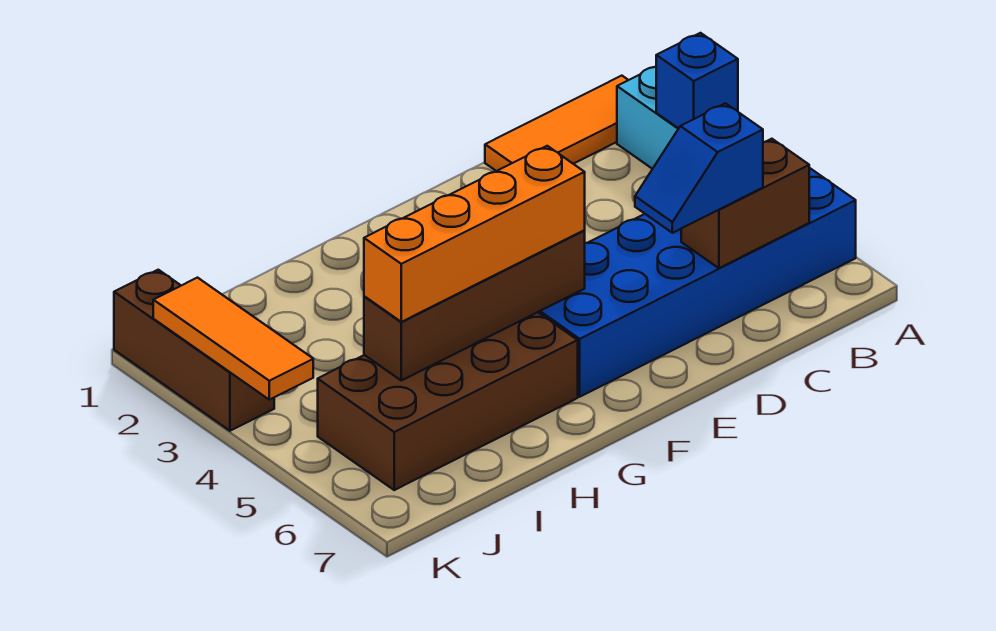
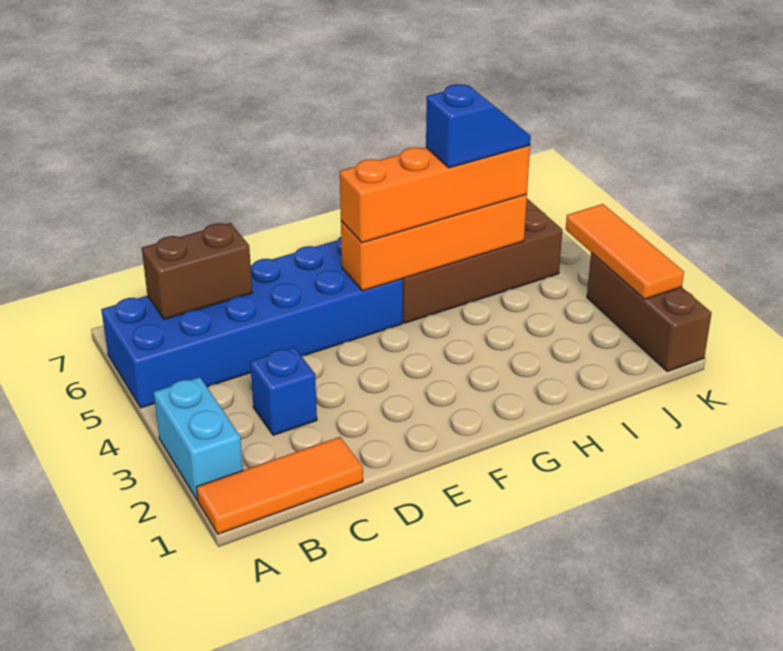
blue 1x1 brick [656,33,738,128] -> blue 1x1 brick moved to [250,347,317,435]
blue 1x2 slope [635,103,763,233] -> blue 1x2 slope moved to [426,84,531,168]
brown 1x4 brick [364,230,585,381] -> orange 1x4 brick [341,194,527,291]

